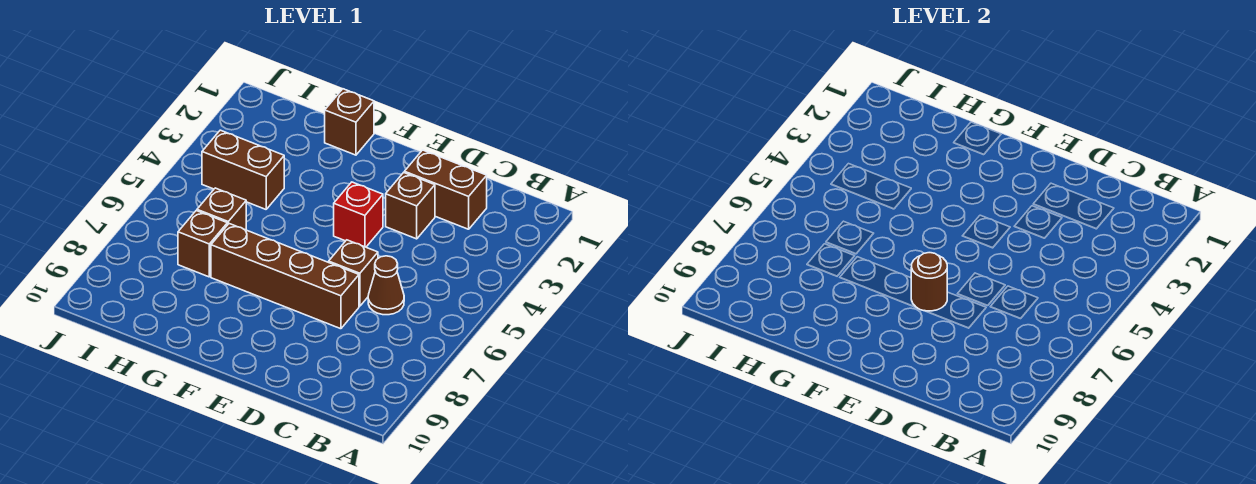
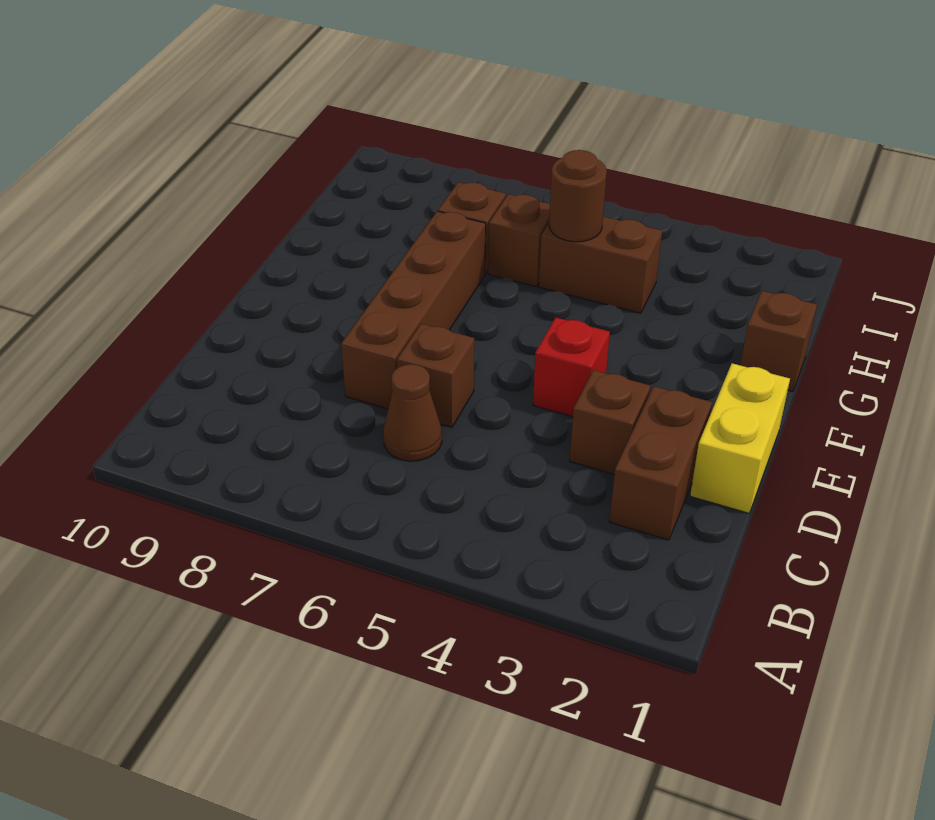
none -> yellow 1x2 brick [690,363,790,513]
brown 1x1 round brick [911,253,947,311] -> brown 1x1 round brick moved to [549,150,607,242]
brown 1x2 brick [202,130,284,209] -> brown 1x2 brick turned to [539,217,662,313]

